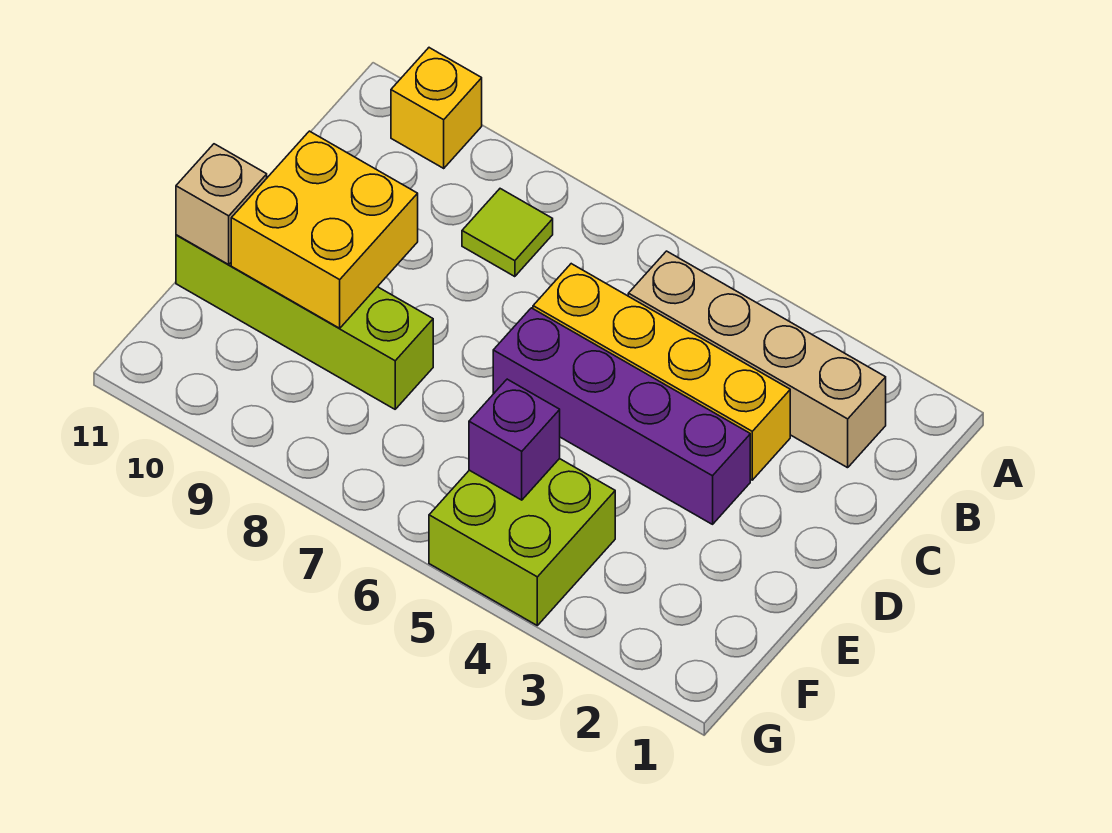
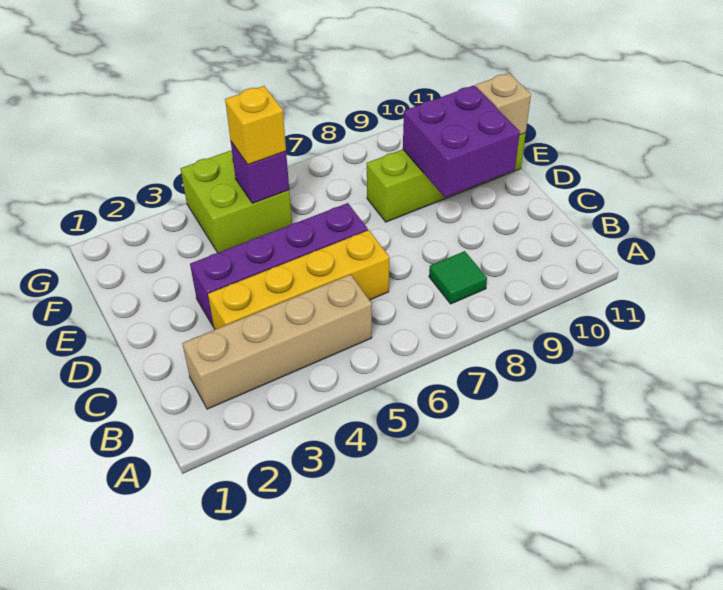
yellow 1x1 brick [391,48,482,168] -> yellow 1x1 brick moved to [225,86,286,165]
lime 1x1 tile [462,189,553,277] -> green 1x1 tile [429,251,487,304]
yellow 2x2 brick [231,131,418,328] -> purple 2x2 brick [403,85,520,197]

